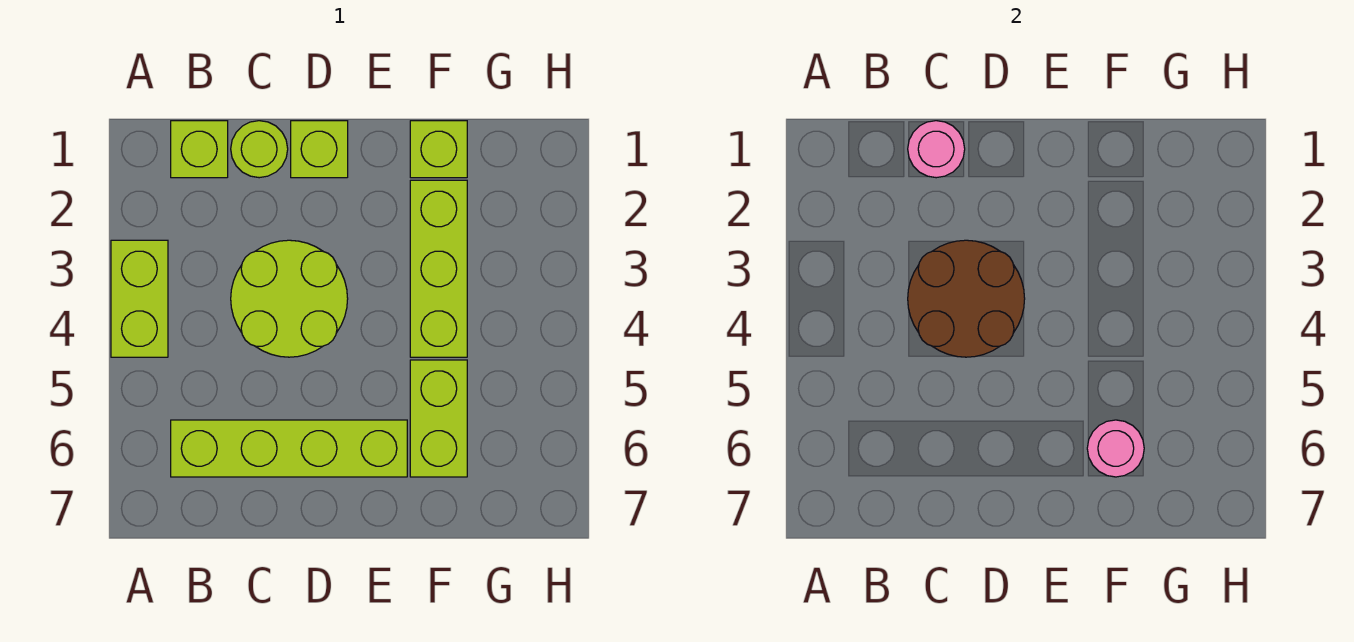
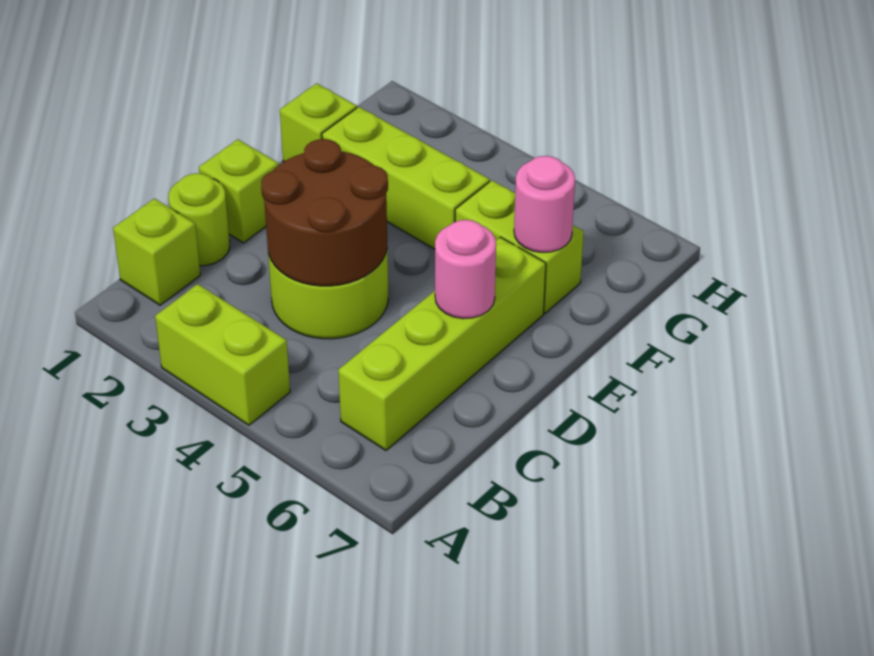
pink 1x1 round brick [908,121,965,178] -> pink 1x1 round brick moved to [435,220,496,319]

